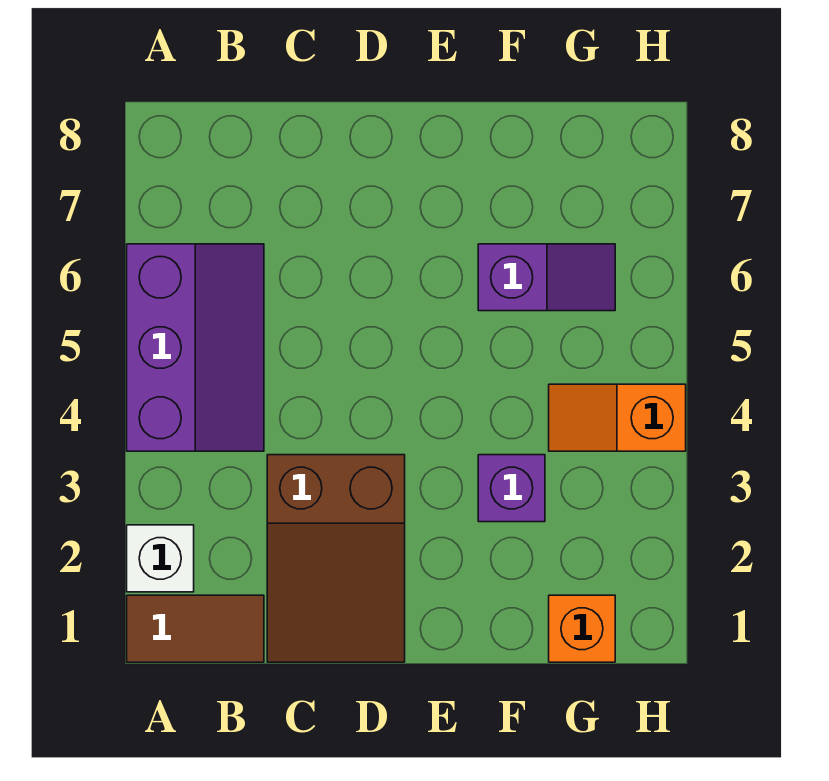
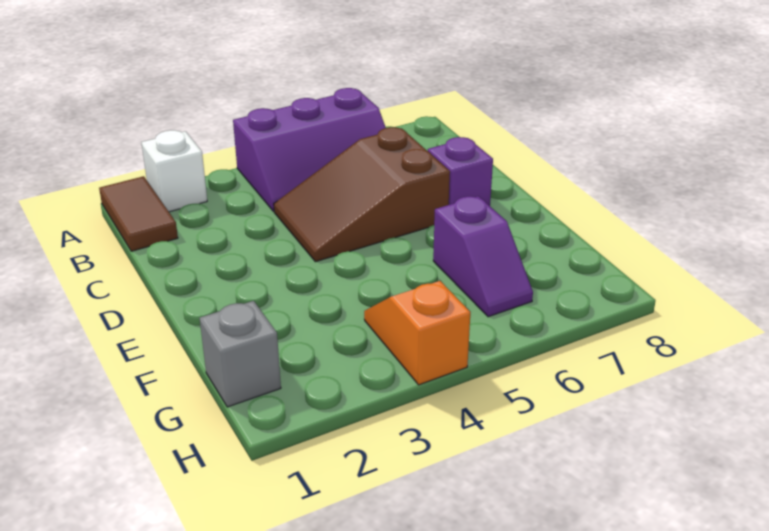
brown 2x3 slope [267,455,405,662] -> brown 2x3 slope moved to [274,127,450,262]
purple 1x1 brick [478,455,545,522] -> purple 1x1 brick moved to [428,137,493,206]
orange 1x1 brick [549,595,615,662] -> grey 1x1 brick [200,301,281,407]

